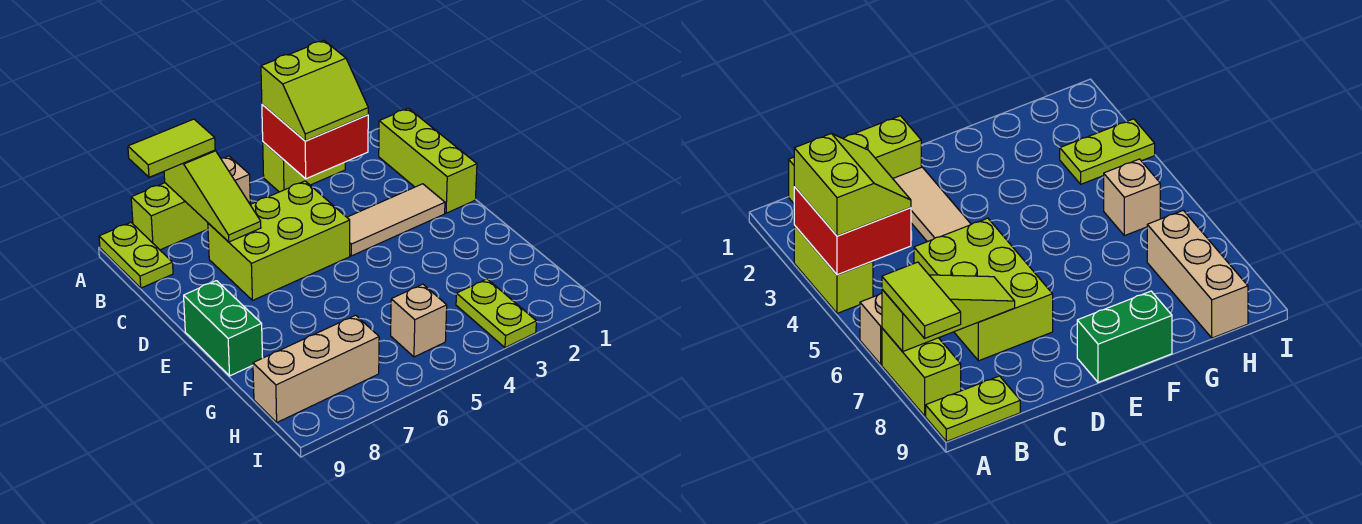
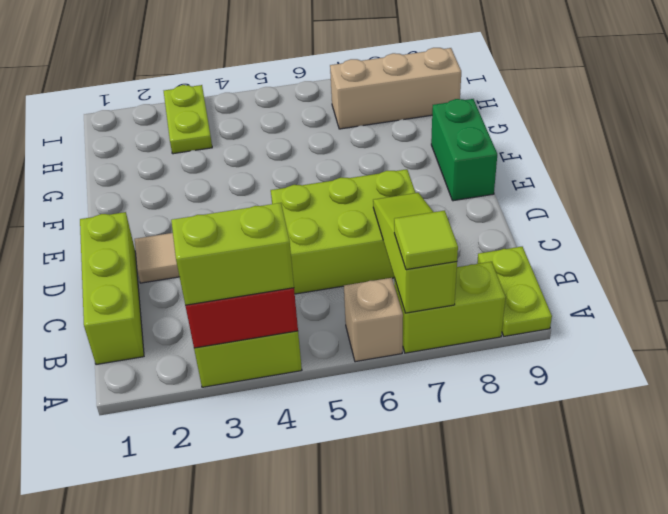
lime 1x2 tile [128,119,215,177] -> lime 1x1 tile [394,211,458,270]
tan 1x1 brick [391,284,447,357] -> none

